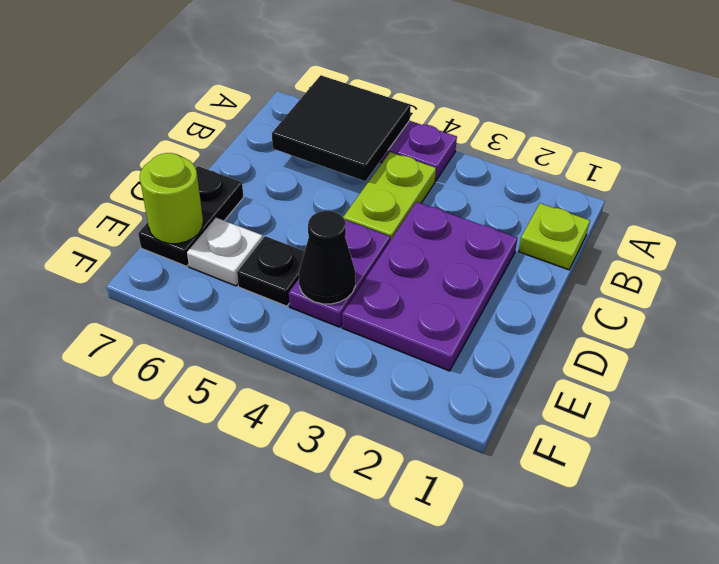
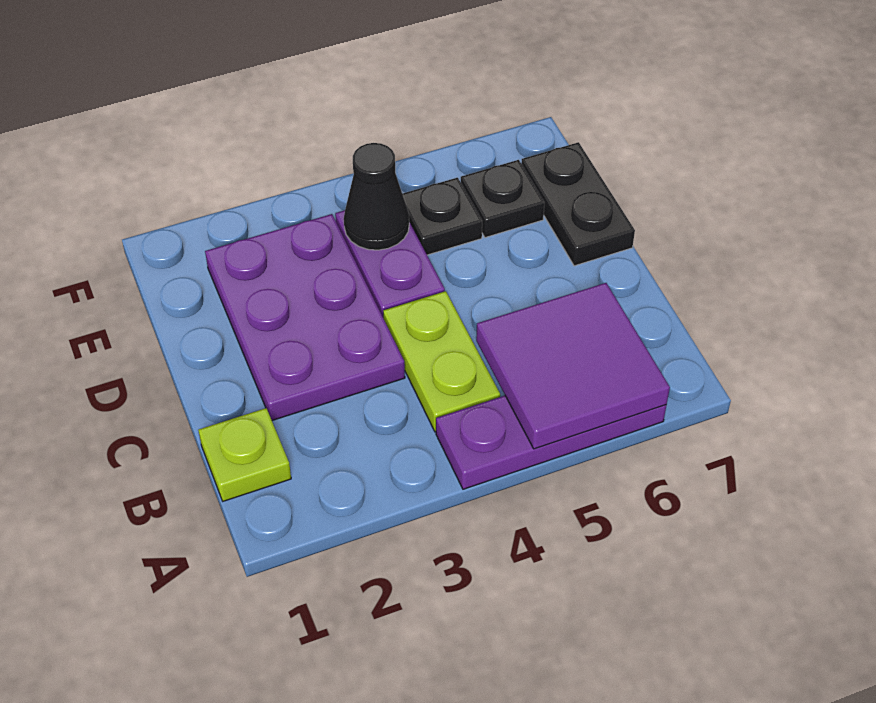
black 2x2 tile [272,75,411,181] -> purple 2x2 tile [476,283,670,449]
white 1x1 plate [187,218,263,286] -> black 1x1 plate [461,160,545,237]
lime 1x1 round brick [140,153,203,244] -> none

